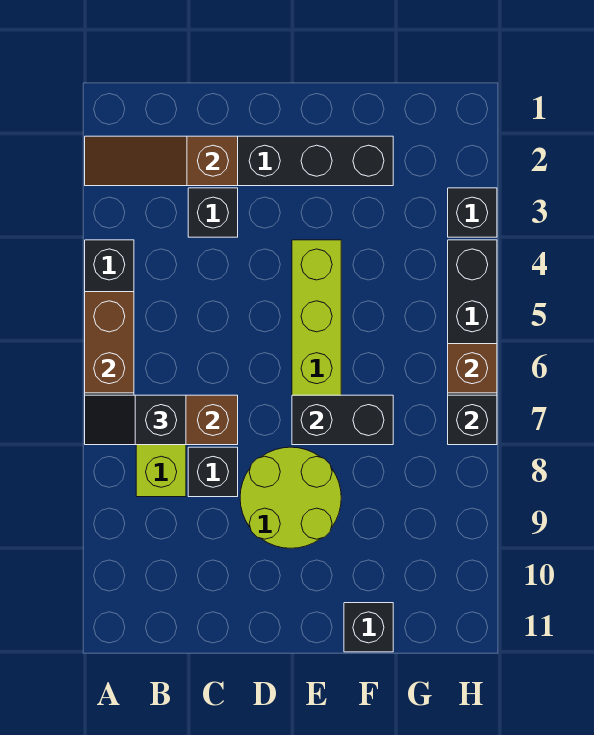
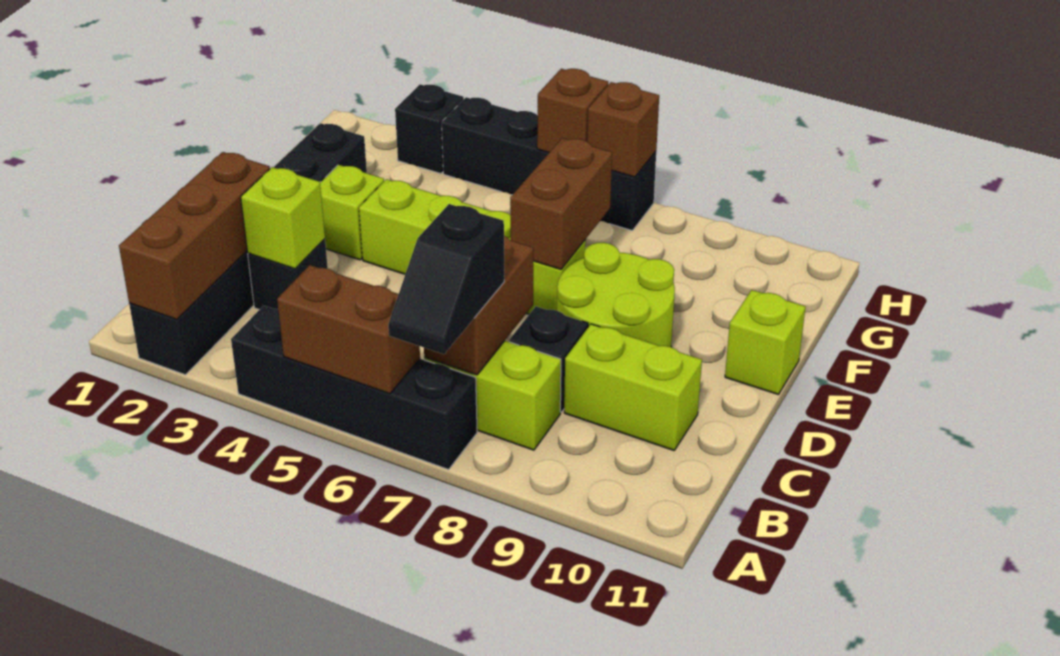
brown 1x3 slope [85,136,238,186] -> brown 1x3 brick [119,152,270,319]
none -> lime 1x1 brick [241,167,325,269]
none -> lime 1x2 brick [564,324,702,450]
none -> lime 1x1 brick [320,165,384,260]
black 1x2 brick [292,395,393,445] -> brown 1x2 brick [510,138,612,269]
none -> lime 1x1 brick [725,290,806,395]
black 1x1 brick [344,603,393,652] -> none
black 1x1 brick [448,395,497,445] -> brown 1x1 brick [587,82,659,177]

